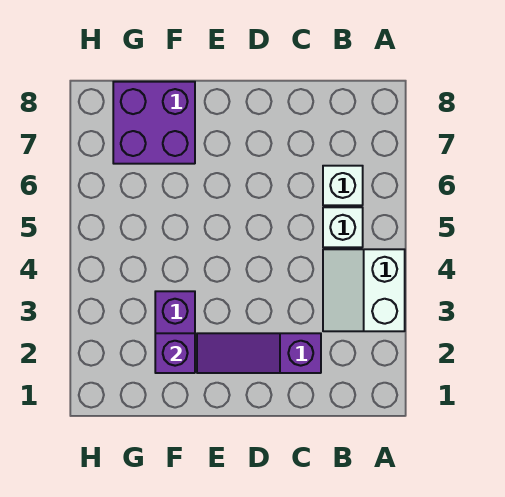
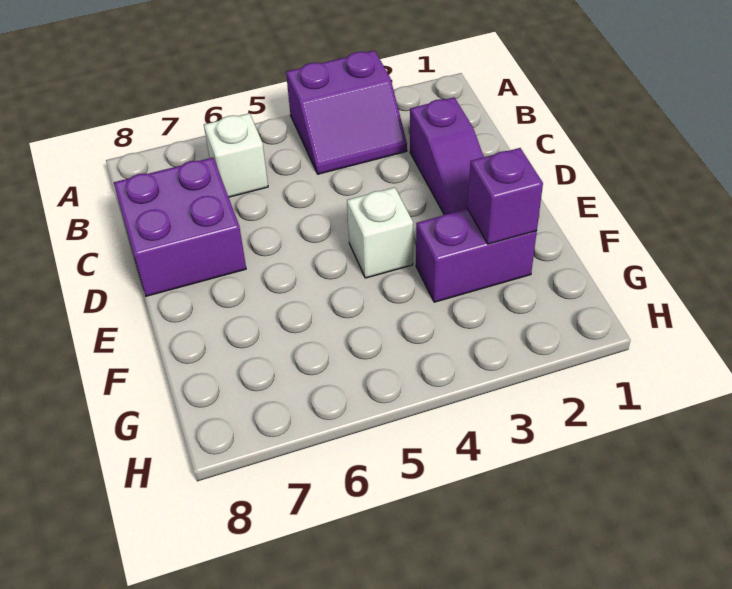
white 2x2 slope [323,249,405,331] -> purple 2x2 slope [286,51,407,174]
white 1x1 brick [323,207,363,247] -> white 1x1 brick moved to [347,187,413,278]
purple 2x2 brick [113,82,195,164] -> purple 2x2 brick moved to [114,158,246,296]

